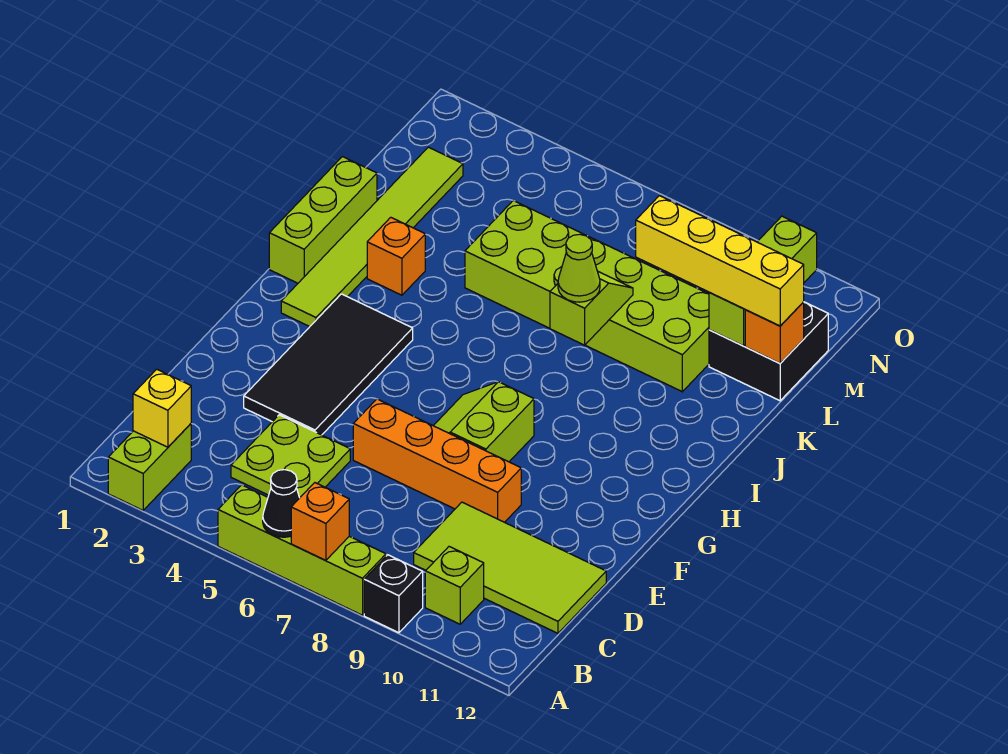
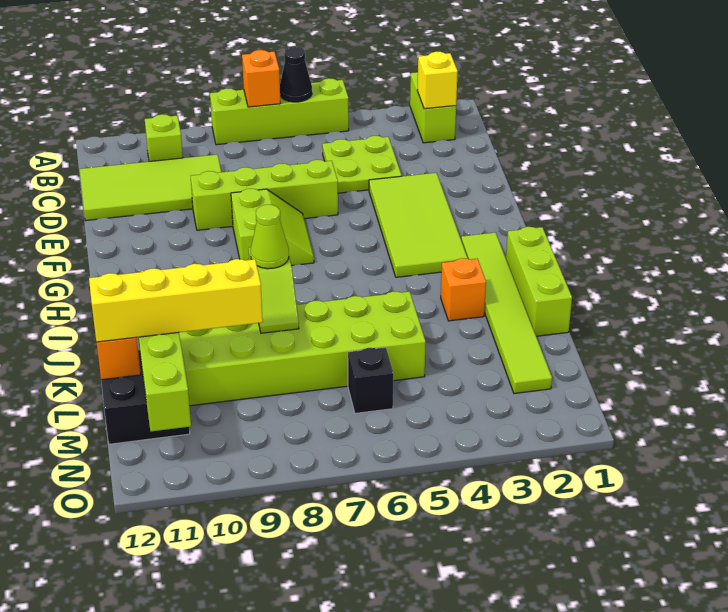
black 1x1 brick [364,555,423,633] -> black 1x1 brick moved to [348,347,393,413]
black 2x4 tile [244,294,413,435] -> lime 2x4 tile [369,173,468,277]
orange 1x4 brick [353,399,521,522] -> lime 1x4 brick [191,159,338,230]

